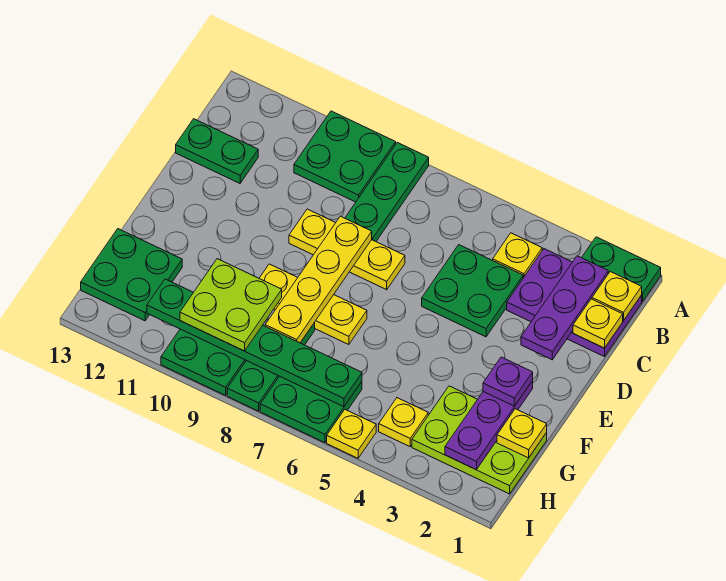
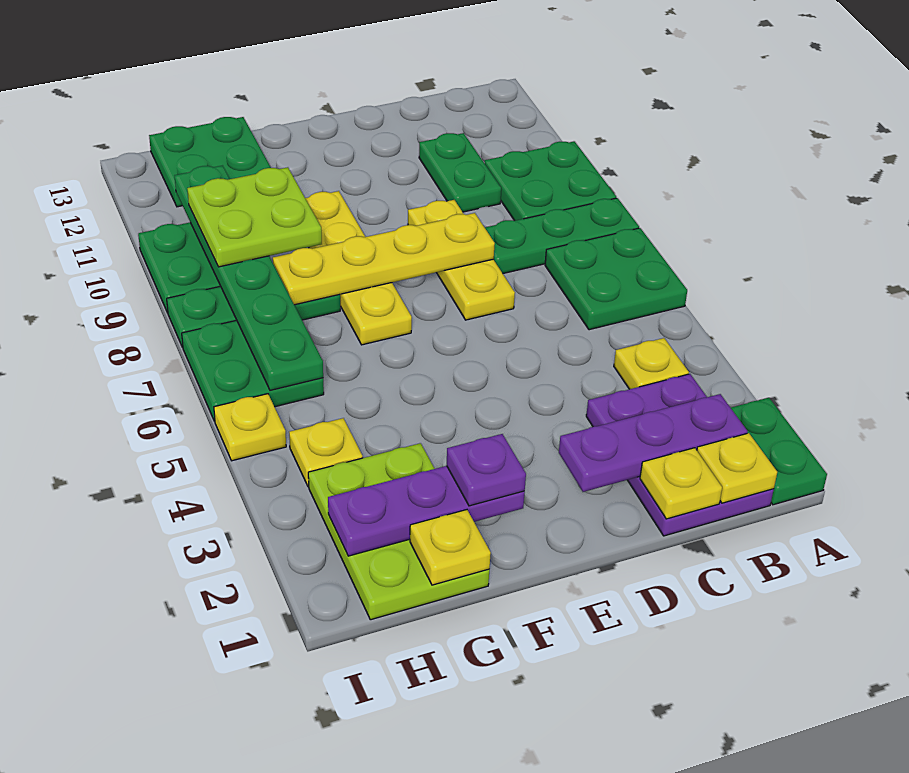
green 2x2 plate [422,245,523,337] -> green 2x2 plate moved to [545,228,687,330]
green 1x2 plate [176,119,258,183] -> green 1x2 plate moved to [419,133,501,212]
yellow 1x3 plate [259,264,367,345] -> yellow 1x4 plate [305,191,412,345]

